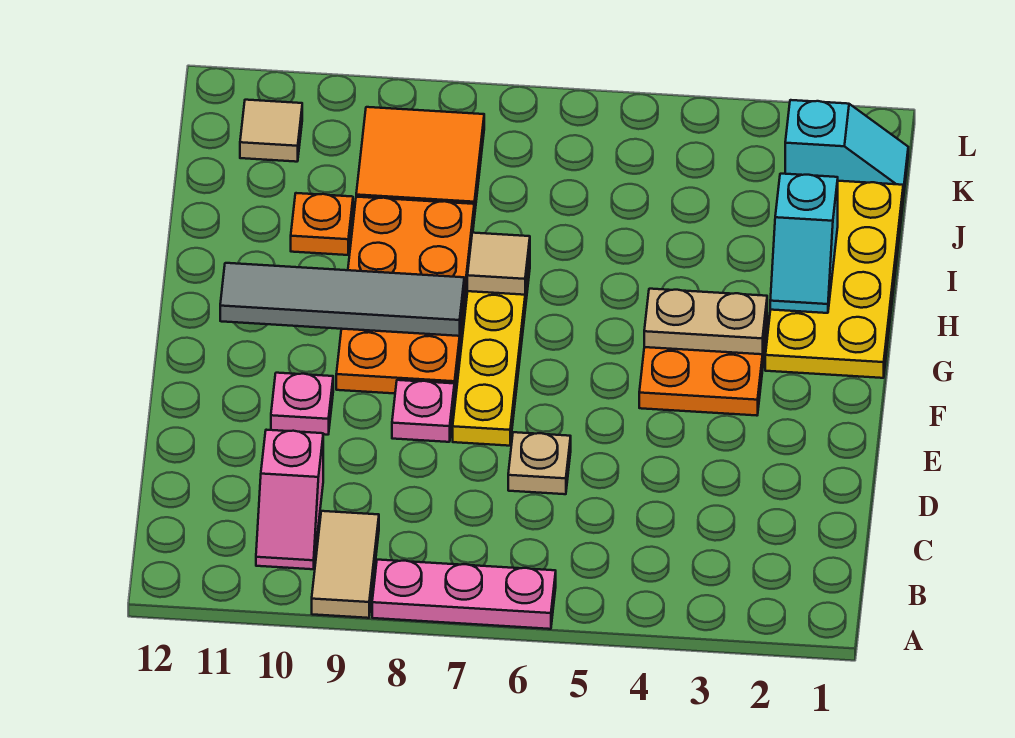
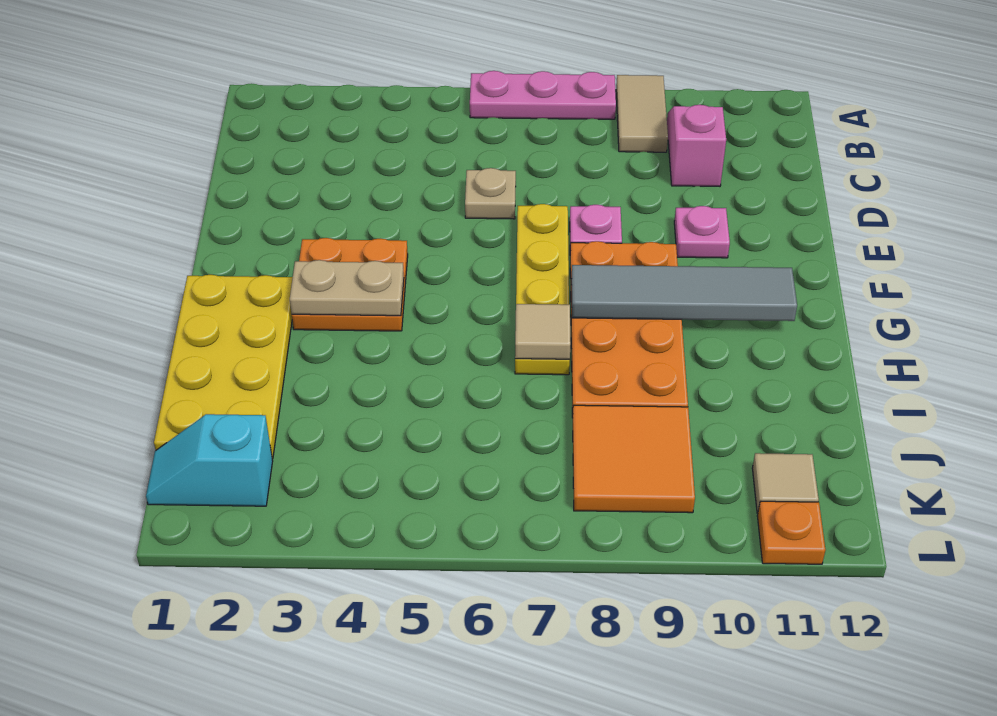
cyan 1x2 slope [770,174,838,313] -> none
orange 1x1 plate [291,193,353,255] -> orange 1x1 plate moved to [757,501,826,564]

